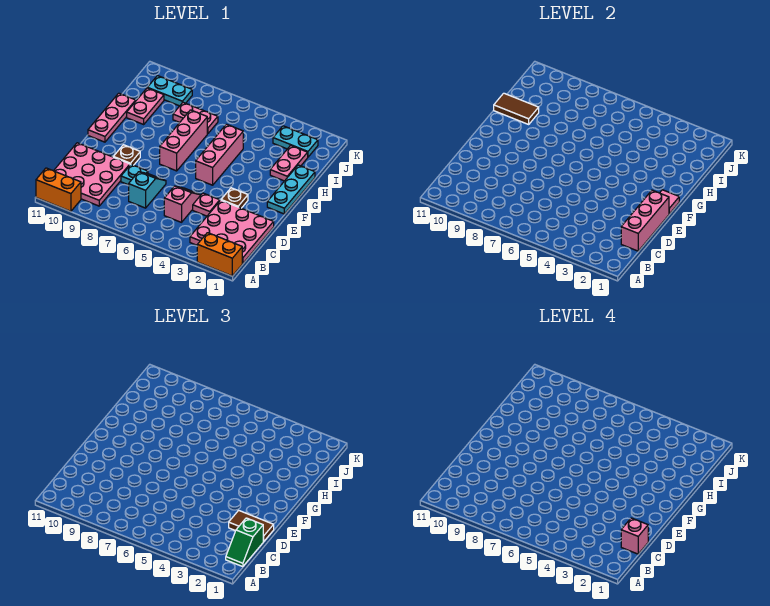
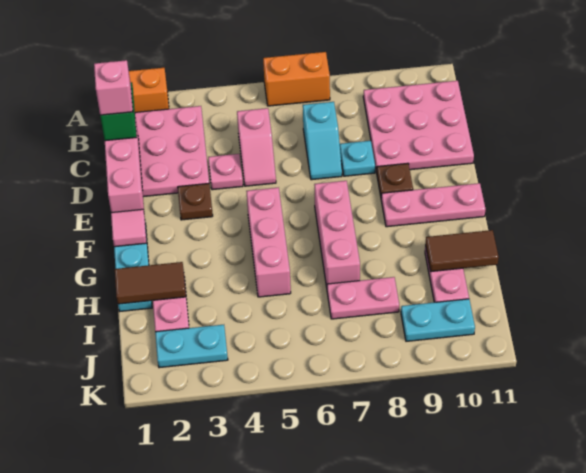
orange 1x2 brick [36,168,81,211] -> orange 1x2 brick moved to [263,52,330,106]
brown 1x2 tile [229,510,274,542] -> brown 1x2 tile moved to [115,262,186,304]
pink 1x3 plate [88,93,136,142] -> pink 1x3 plate turned to [381,183,486,227]

